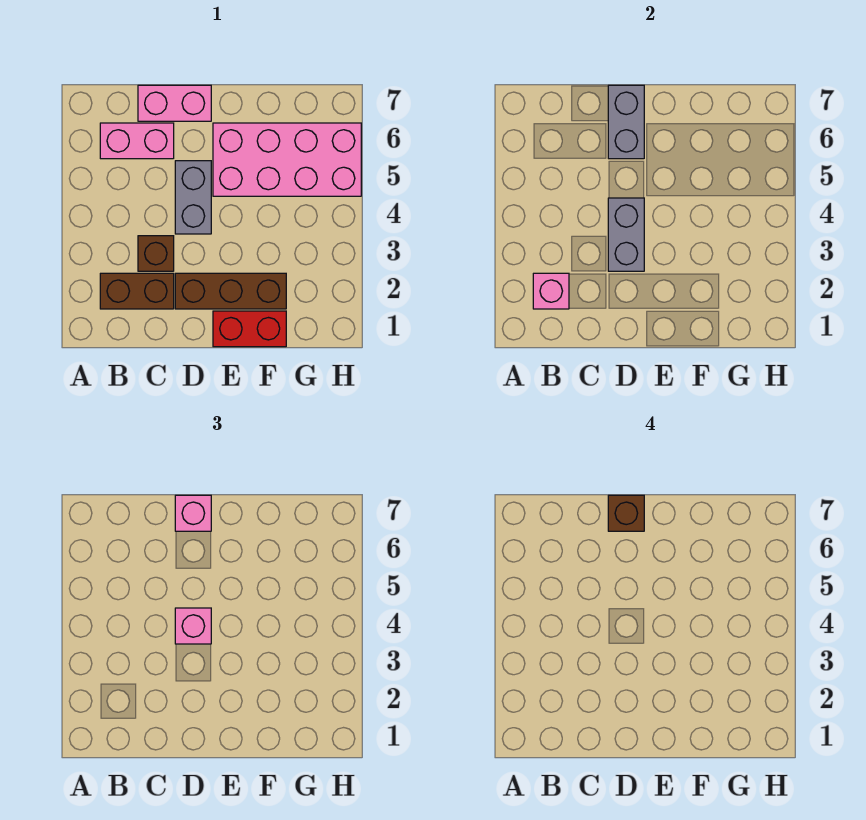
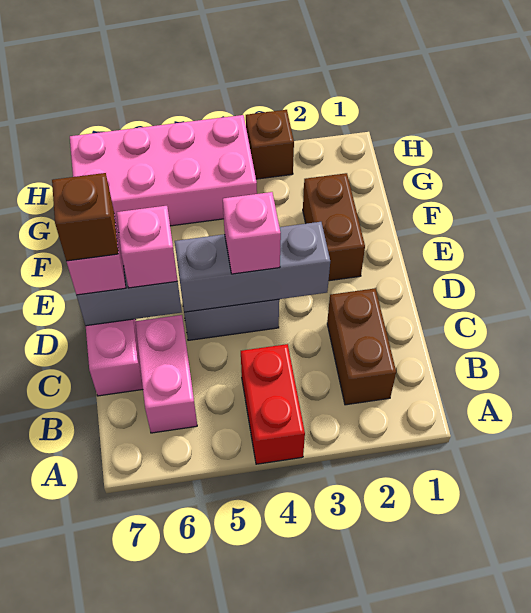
pink 1x1 brick [533,273,569,309] -> pink 1x1 brick moved to [117,206,178,288]
brown 1x1 brick [138,236,174,271] -> brown 1x1 brick moved to [246,110,294,179]
brown 1x3 brick [175,273,286,309] -> brown 1x2 brick [303,173,365,281]
grey 1x2 brick [608,198,644,271] -> grey 1x3 brick [175,222,330,312]
red 1x2 brick [213,311,286,347] -> red 1x2 brick moved to [241,344,305,464]
pink 2x4 brick [213,123,361,196] -> pink 2x4 brick turned to [70,115,257,233]

